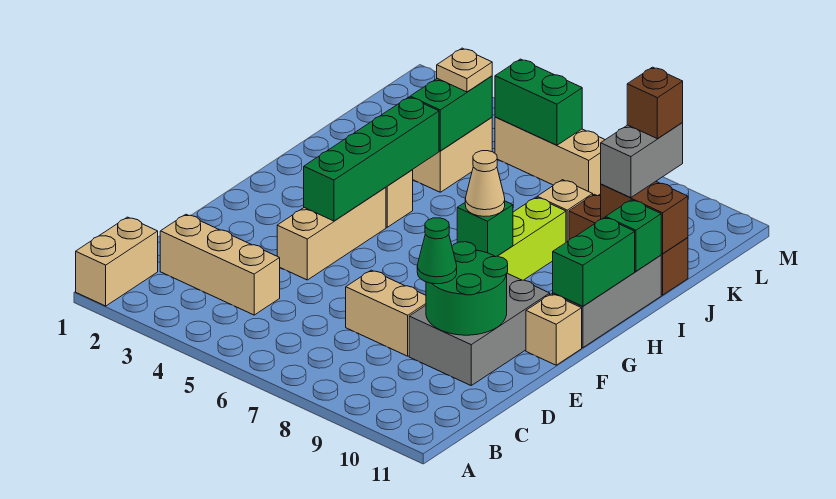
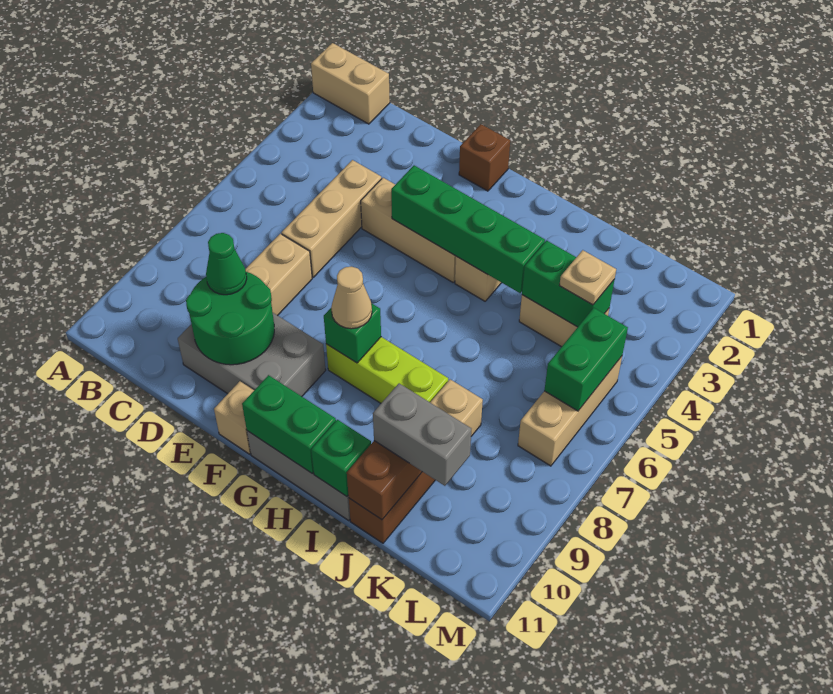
tan 1x3 brick [160,214,280,315] -> tan 1x3 brick moved to [281,160,382,277]
brown 1x1 brick [627,67,683,139] -> brown 1x1 brick moved to [459,124,510,191]

